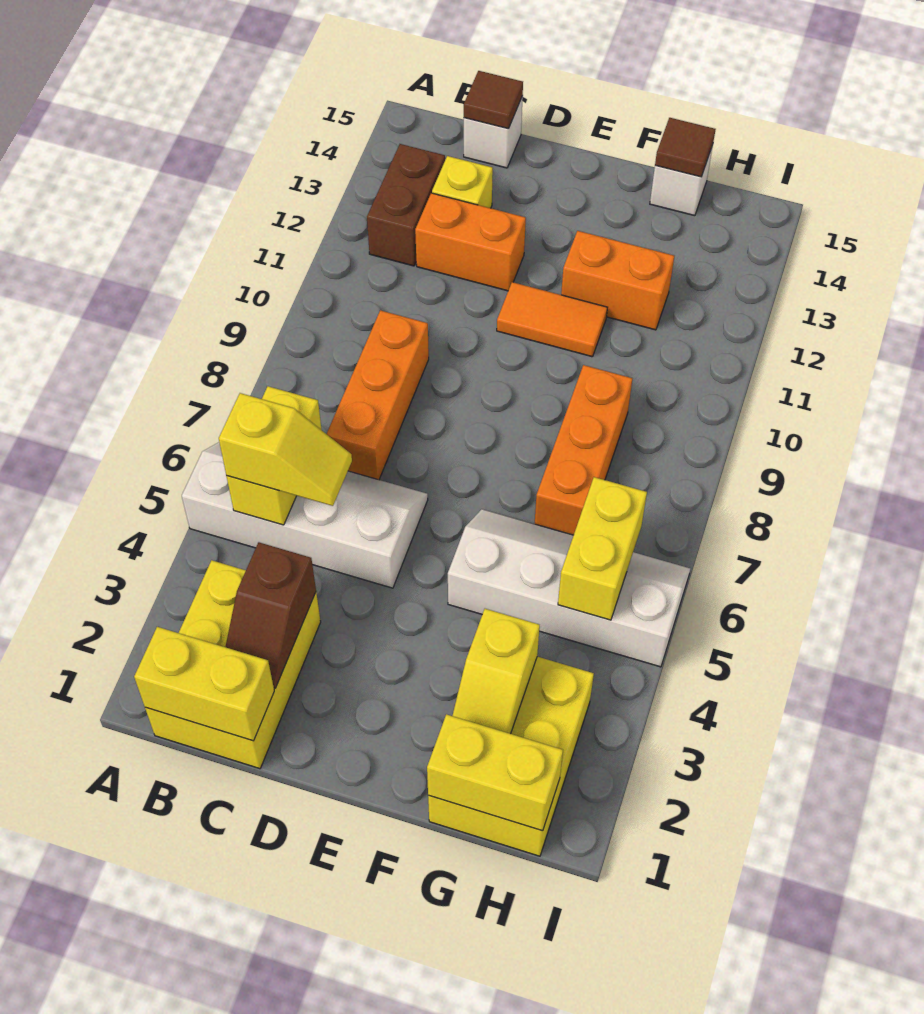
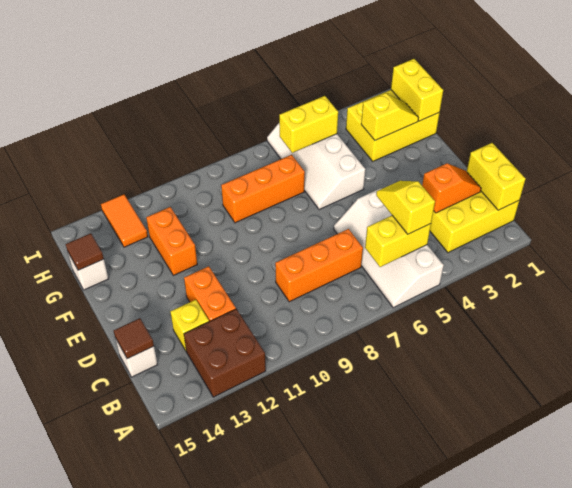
brown 1x2 brick [367,144,445,266] -> brown 2x2 brick [184,309,266,397]
brown 1x2 slope [226,542,316,688] -> orange 1x2 slope [422,163,481,213]
orange 1x2 tile [497,282,607,357] -> orange 1x2 tile moved to [101,194,148,247]

